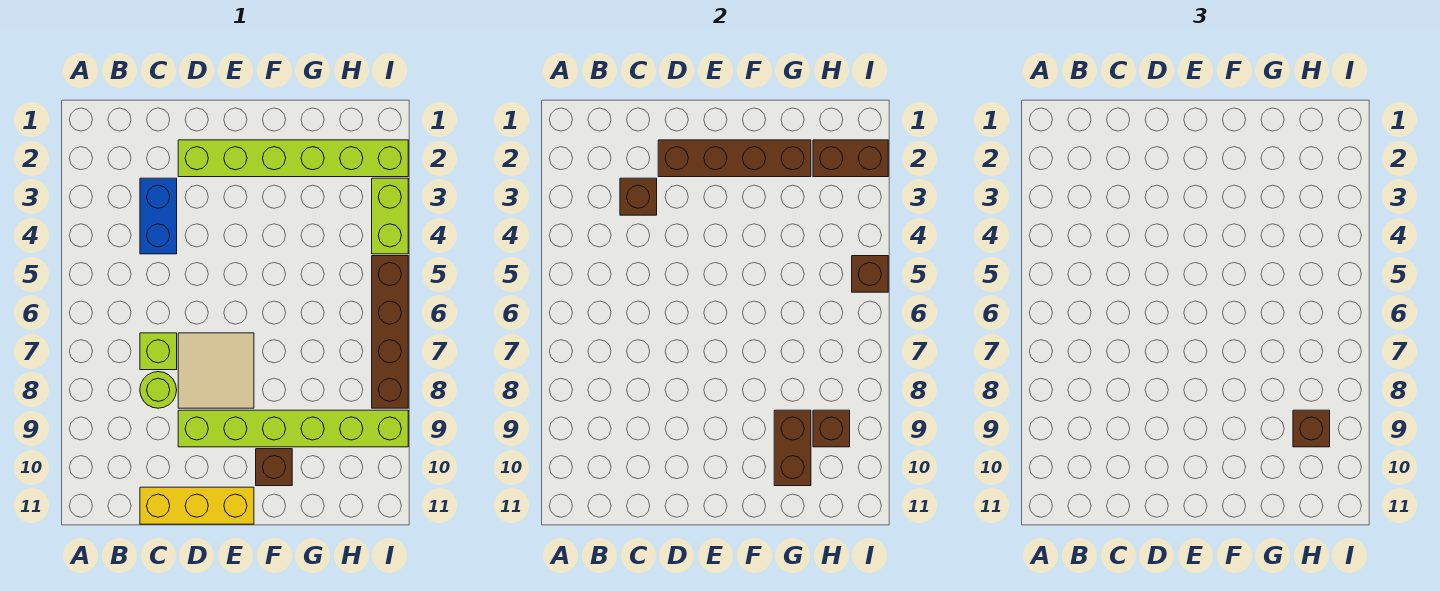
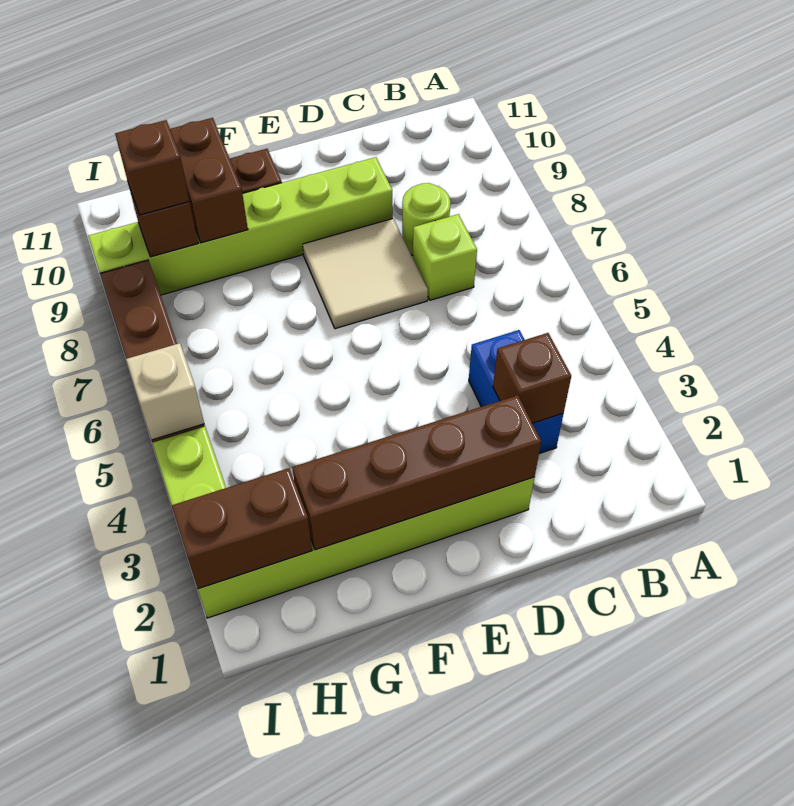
yellow 1x3 brick [140,487,254,524] -> none
brown 1x1 brick [852,256,888,292] -> tan 1x1 brick [126,343,204,440]

